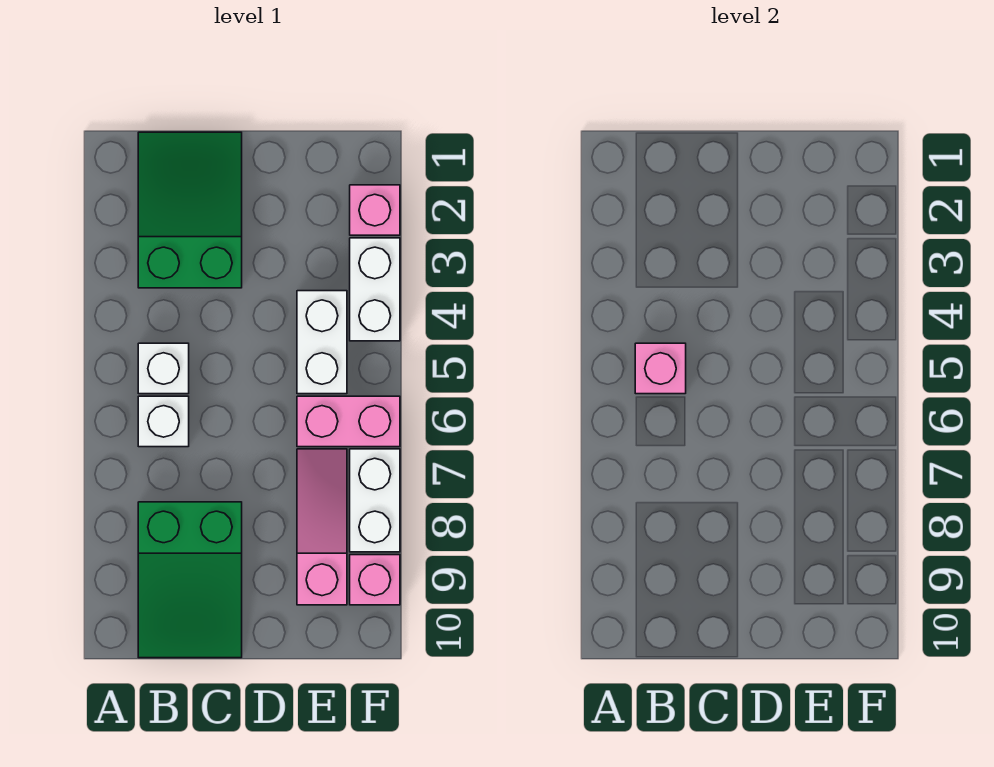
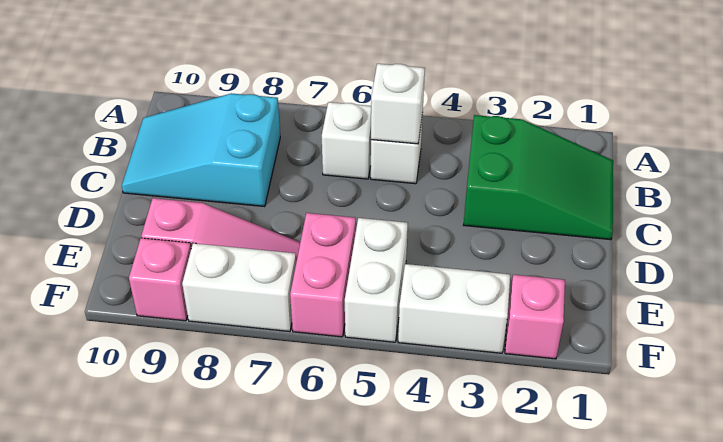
pink 1x1 brick [635,343,686,394] -> white 1x1 brick [371,64,425,144]
green 2x3 slope [138,502,242,658] -> cyan 2x3 slope [122,93,280,207]
white 1x2 brick [297,291,347,394] -> white 1x2 brick turned to [345,218,408,342]

